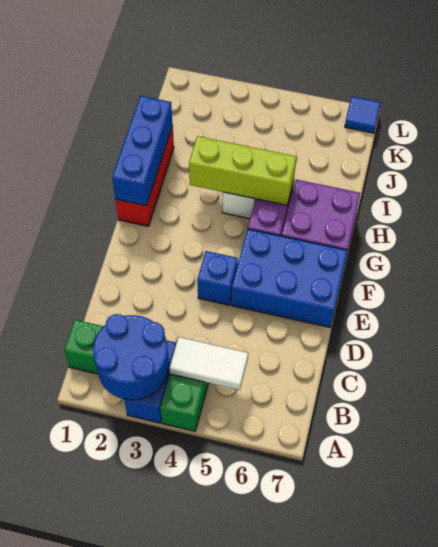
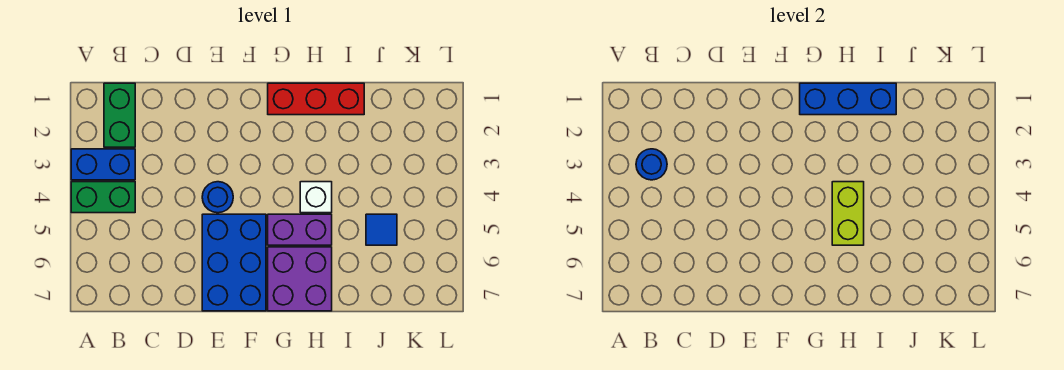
blue 2x2 round brick [93,314,169,400] -> blue 1x1 round brick [636,149,667,180]
white 1x2 tile [169,337,248,390] -> none
blue 1x1 brick [197,251,238,305] -> blue 1x1 round brick [202,182,233,213]
lime 1x3 brick [189,136,296,205] -> lime 1x2 brick [832,182,864,245]
blue 1x1 tile [345,97,381,133] -> blue 1x1 tile moved to [366,214,397,245]

